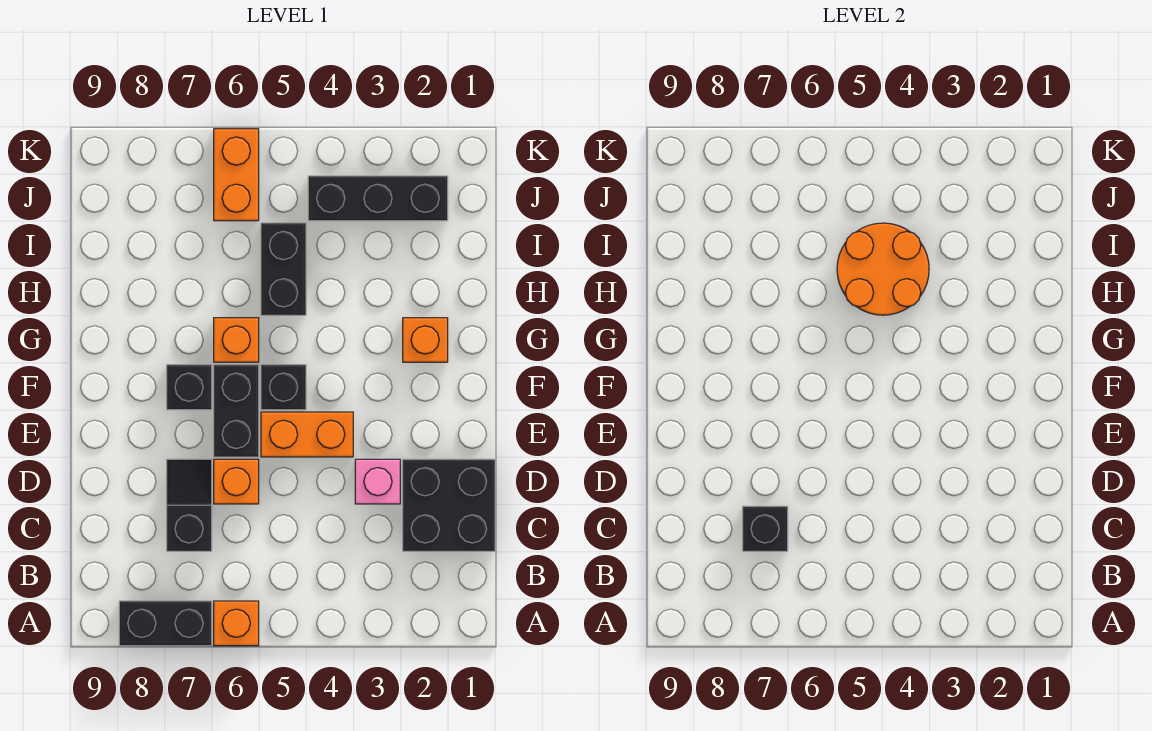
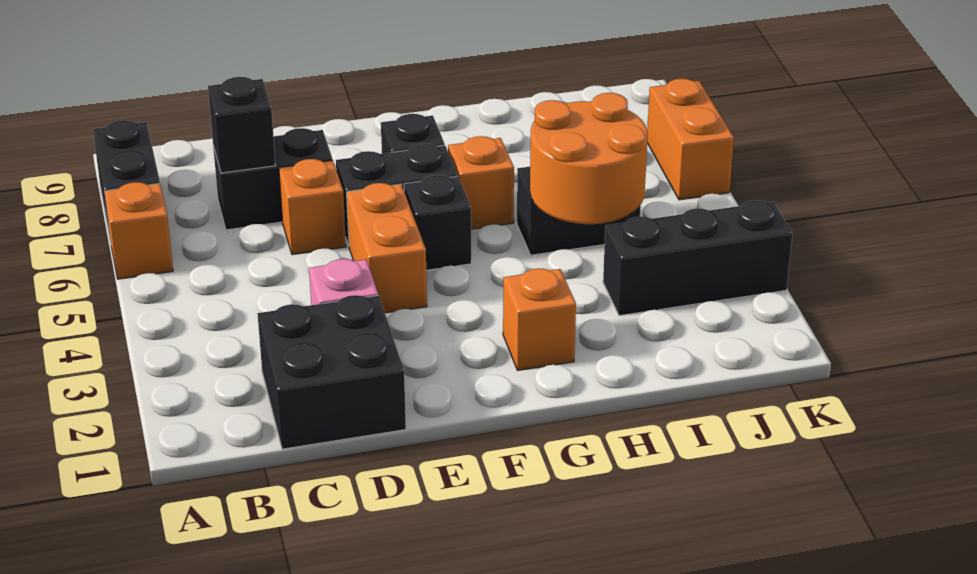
black 1x2 slope [167,459,212,551] -> black 1x2 brick [213,128,333,230]
black 1x3 brick [308,176,448,221] -> black 1x3 brick turned to [603,200,793,316]
orange 1x2 brick [214,129,259,221] -> orange 1x2 brick turned to [647,79,734,200]

